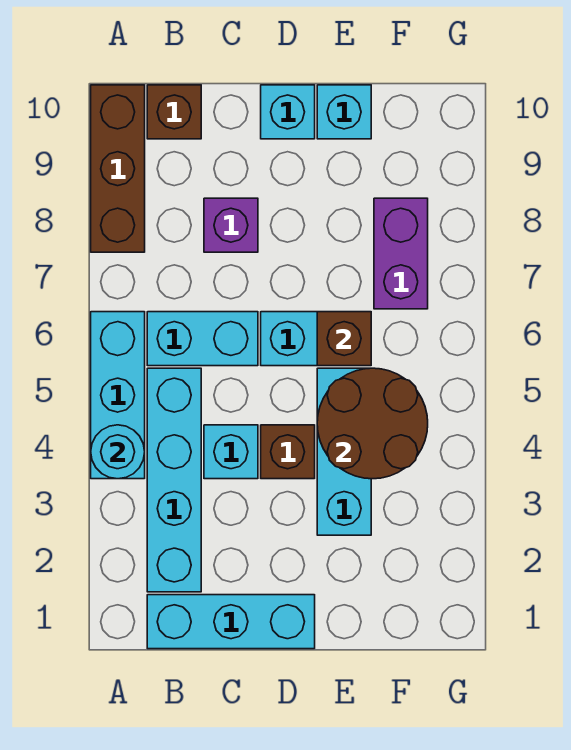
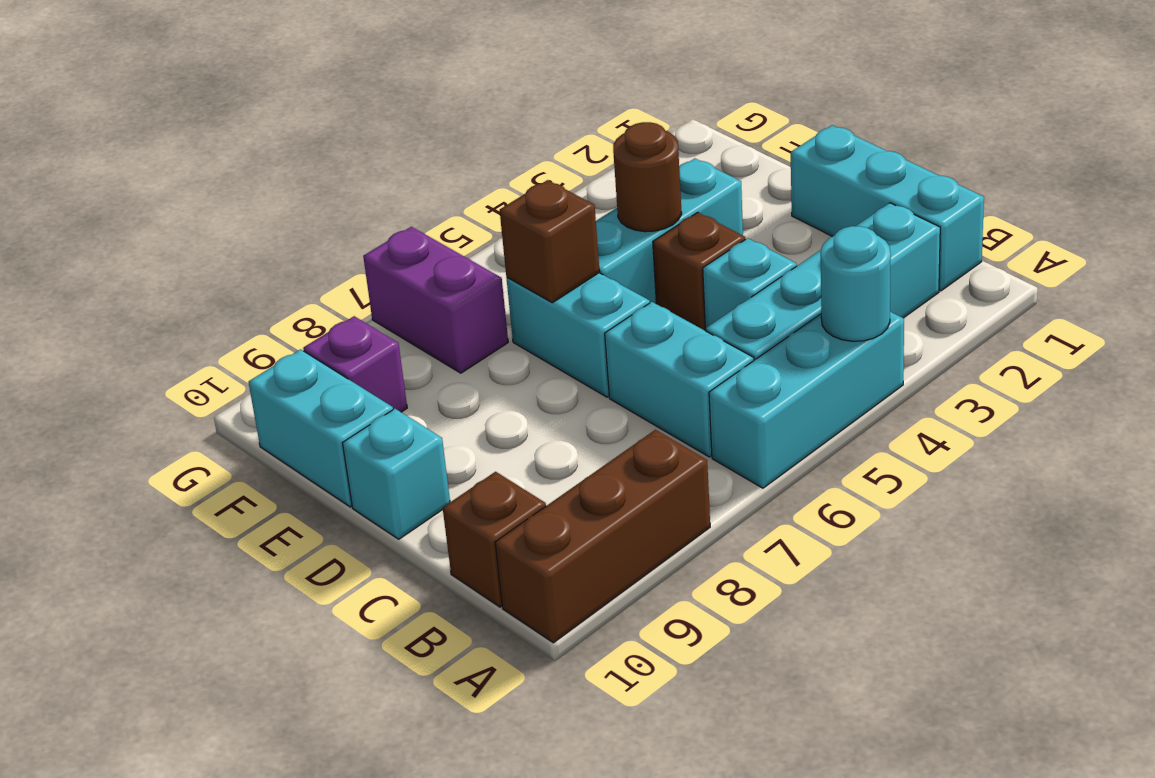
purple 1x1 brick [204,198,258,252] -> purple 1x1 brick moved to [303,316,407,412]
brown 2x2 round brick [317,368,428,479] -> brown 1x1 round brick [613,122,682,232]
cyan 1x1 brick [317,85,371,139] -> cyan 1x2 brick [248,349,393,507]
purple 1x2 brick [374,198,428,309] -> purple 1x2 brick turned to [363,227,508,373]

